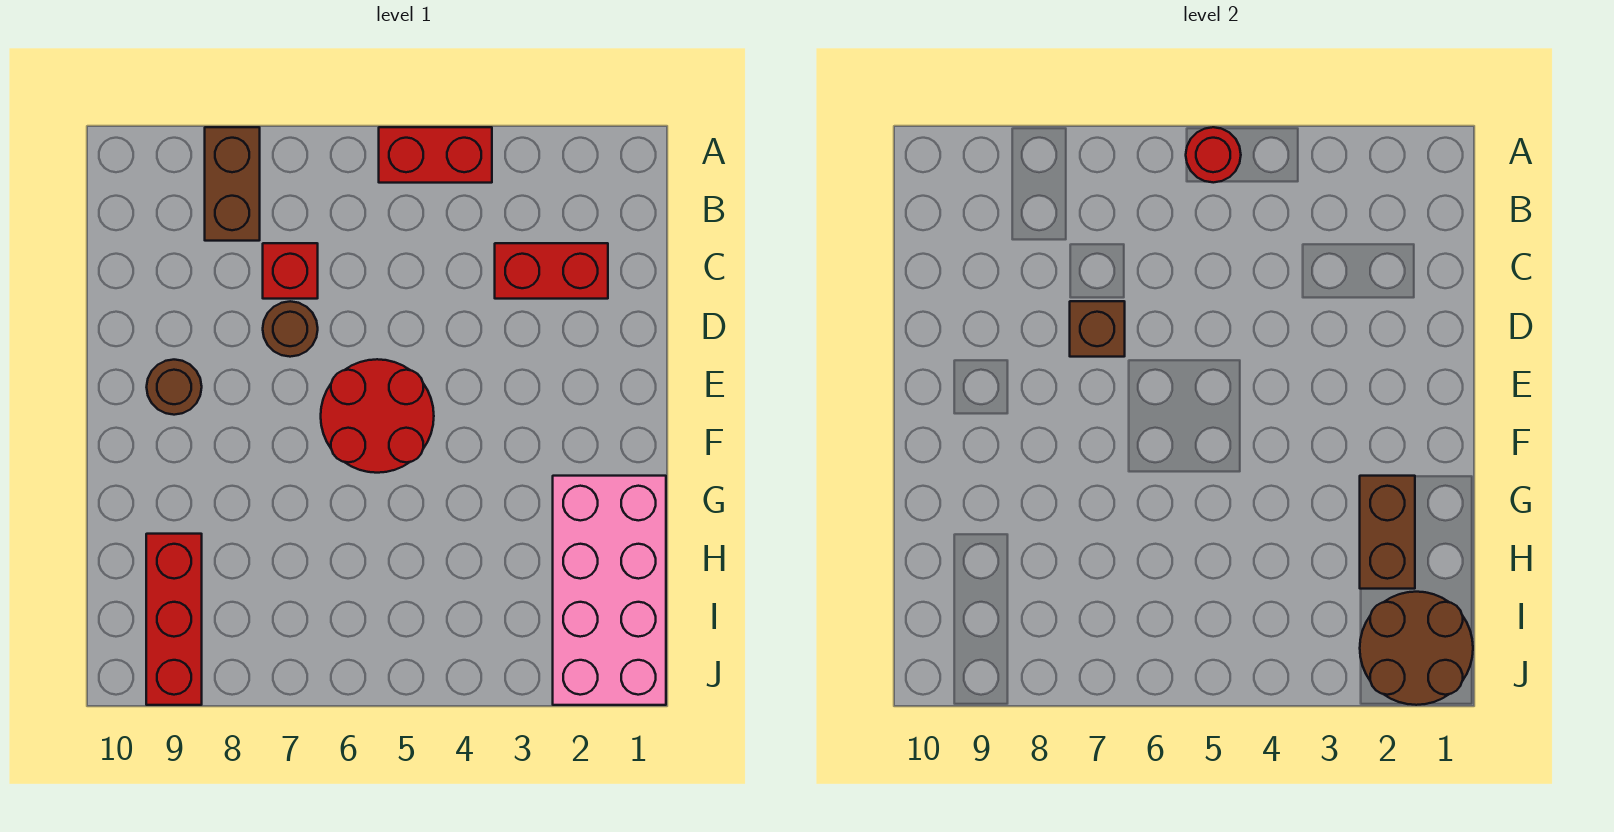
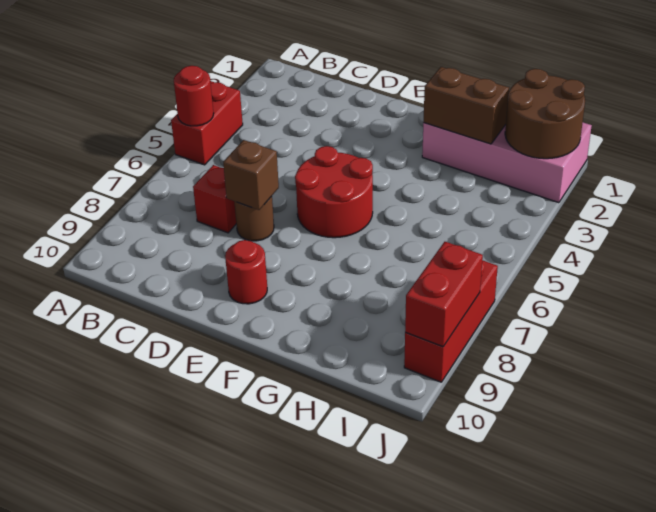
brown 1x2 brick [205,127,260,241] -> none
red 1x2 brick [495,243,608,299] -> red 1x2 brick moved to [405,242,483,347]
brown 1x1 round brick [147,360,202,415] -> red 1x1 round brick [225,240,267,304]
red 1x3 brick [146,534,202,705] -> red 1x3 brick turned to [404,260,498,382]

